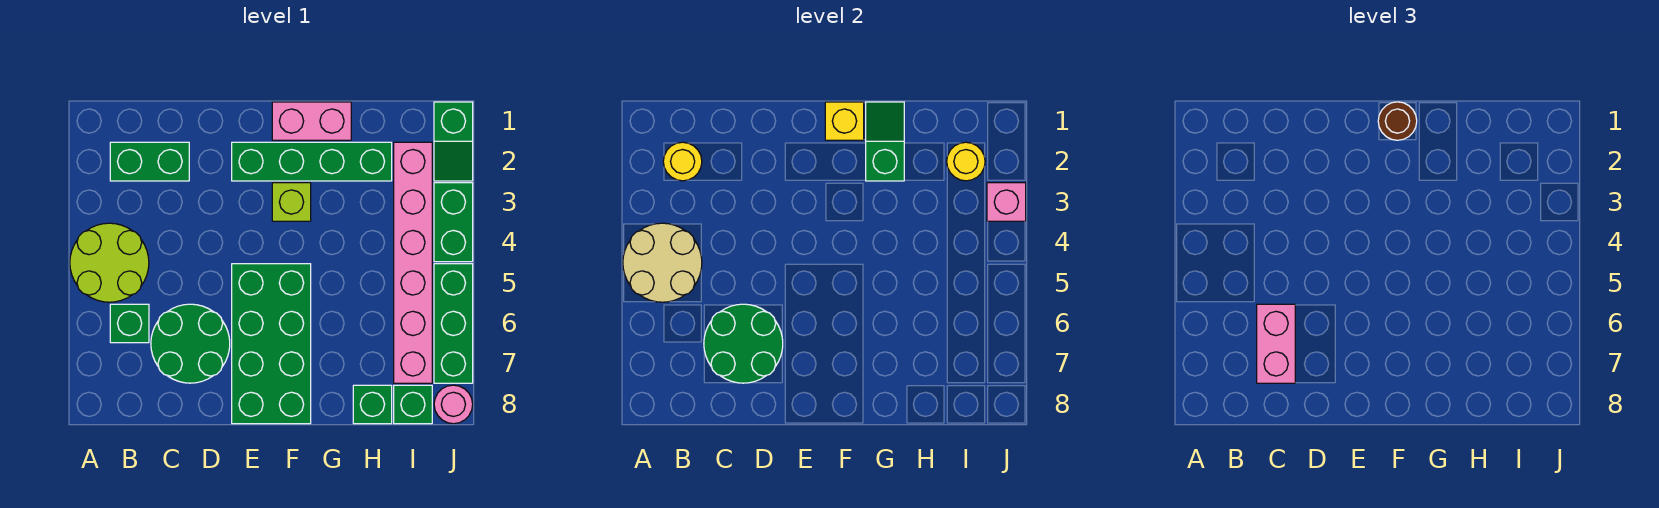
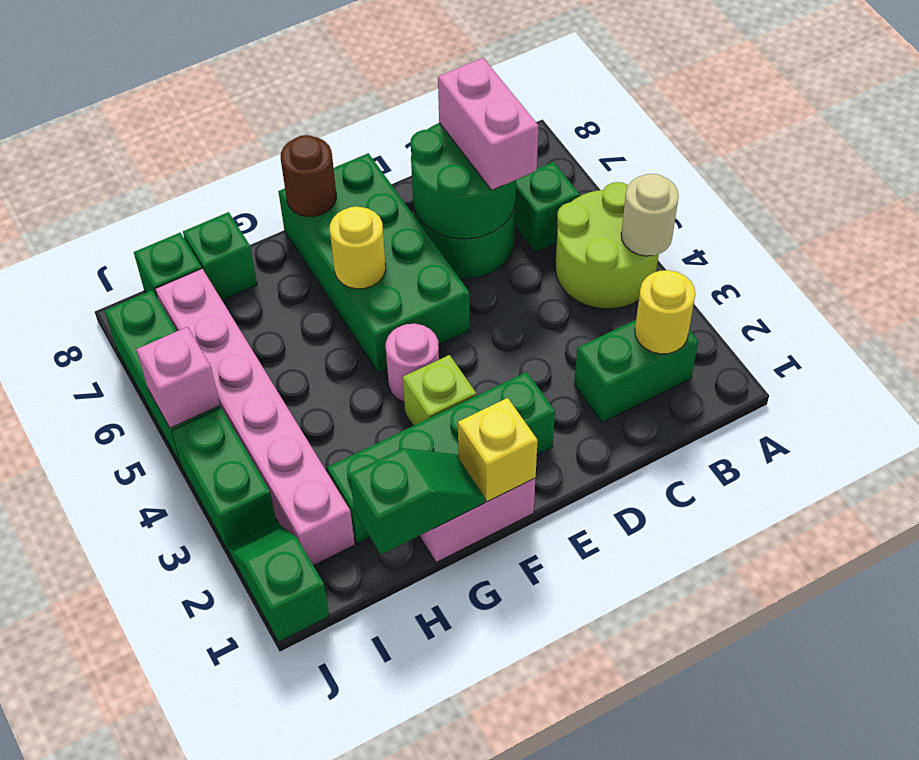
tan 2x2 round brick [623,223,702,302] -> tan 1x1 round brick [621,174,679,256]
brown 1x1 round brick [1378,102,1417,140] -> brown 1x1 round brick moved to [281,135,336,217]
green 1x2 slope [866,102,904,181] -> green 1x2 slope turned to [350,448,484,555]
yellow 1x1 round brick [947,142,985,181] -> yellow 1x1 round brick moved to [330,206,386,289]
pink 1x1 brick [987,183,1026,221] -> pink 1x1 brick moved to [136,327,220,428]
pink 1x1 round brick [434,385,473,424] -> pink 1x1 round brick moved to [386,324,439,402]

